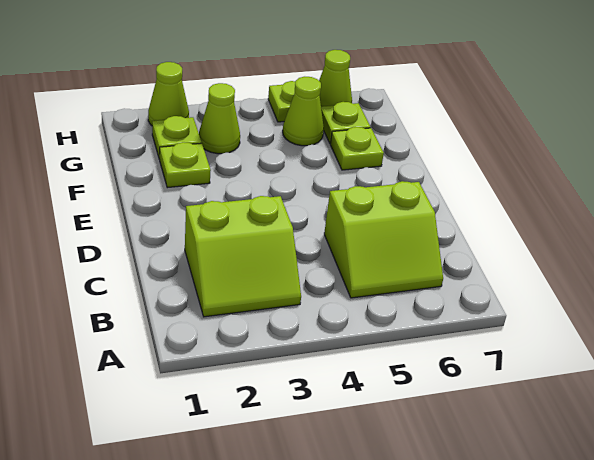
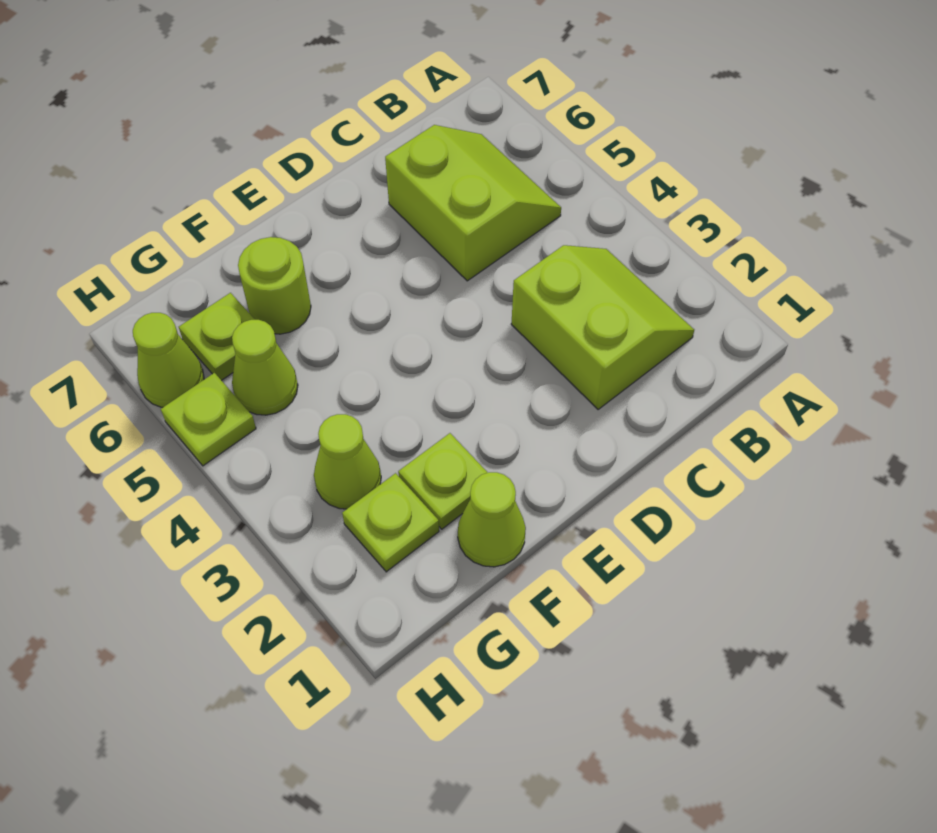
lime 1x1 plate [330,127,384,170] -> lime 1x1 round brick [238,237,311,334]
lime 1x1 cone [148,62,189,126] -> lime 1x1 cone moved to [458,472,526,567]

